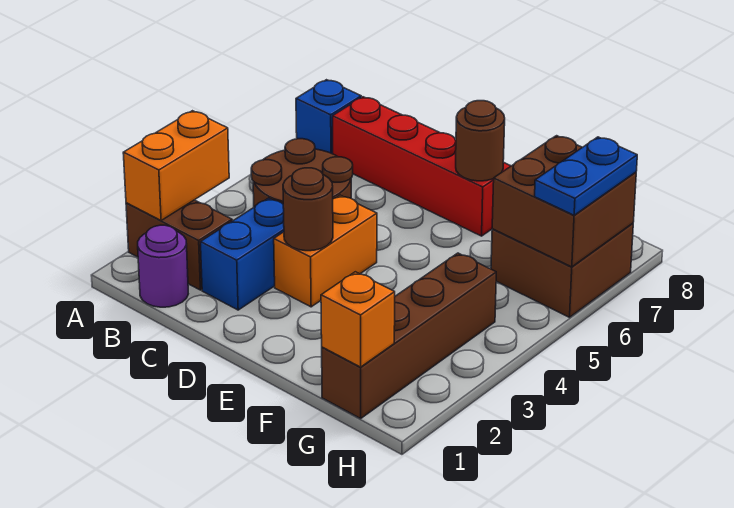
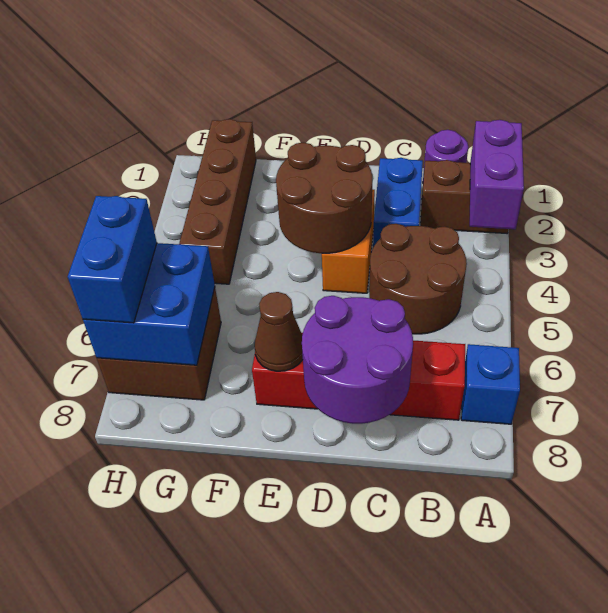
orange 1x2 brick [123,111,229,221] -> purple 1x2 brick [470,120,524,229]
none -> purple 2x2 round brick [302,296,413,424]
brown 1x1 round brick [283,168,333,251] -> brown 2x2 round brick [276,143,372,253]
brown 1x1 round brick [456,101,505,181] -> brown 1x1 cone [255,292,303,371]
orange 1x1 brick [321,272,395,367] -> none
brown 2x2 brick [492,136,636,267] -> blue 2x2 brick [83,243,215,365]
blue 1x2 plate [535,137,637,215] -> blue 1x2 brick [68,196,157,323]

